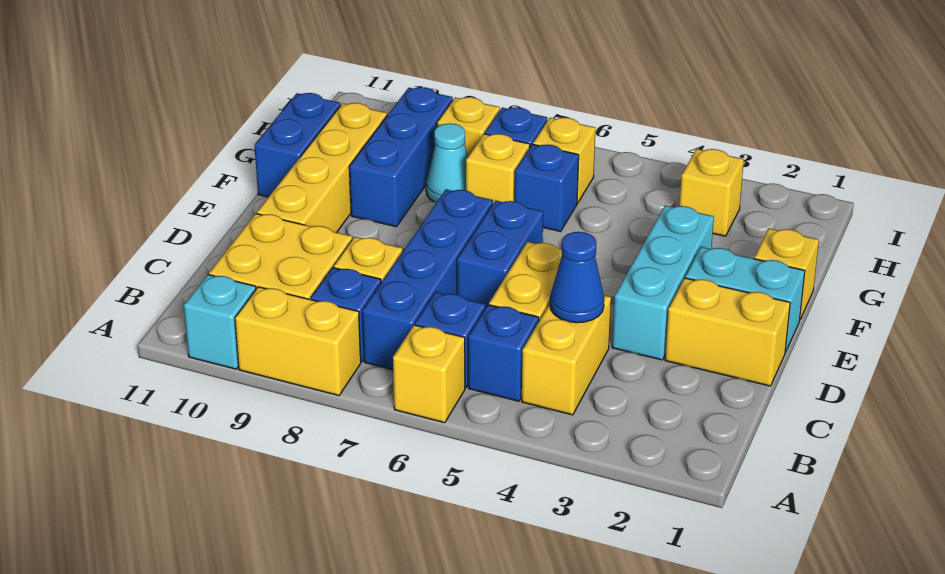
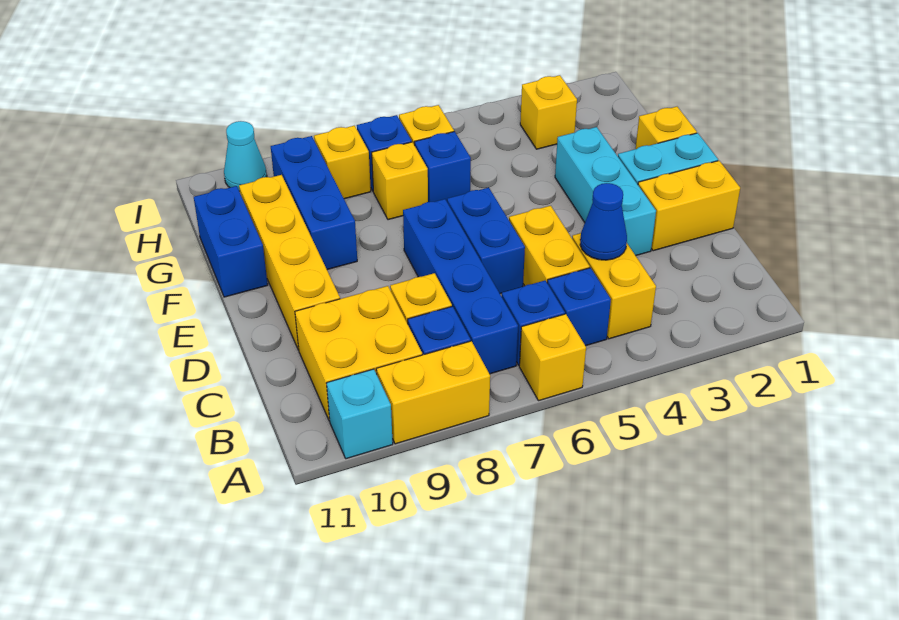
cyan 1x1 cone [426,123,468,202] -> cyan 1x1 cone moved to [224,121,267,191]

